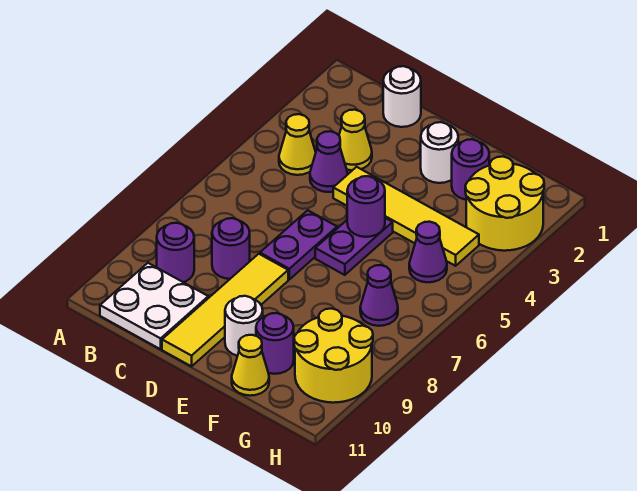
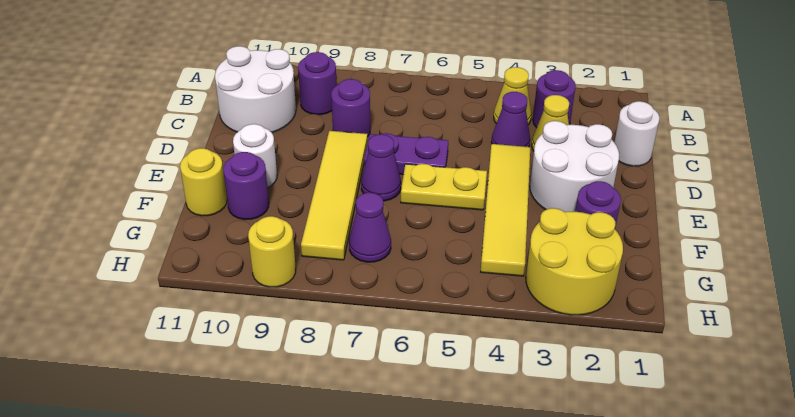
white 2x2 plate [100,263,208,349] -> white 2x2 round brick [215,46,296,132]
yellow 1x4 tile [162,254,288,366] -> yellow 1x4 tile turned to [301,131,368,260]
white 1x1 round brick [421,122,458,183] -> white 2x2 round brick [530,121,619,212]
purple 1x2 plate [315,218,393,275] -> yellow 1x2 plate [401,164,487,210]
purple 1x1 round brick [347,176,385,237] -> purple 1x1 round brick moved to [533,70,576,128]
yellow 1x1 cone [232,335,269,396] -> yellow 1x1 round brick [180,148,227,216]
purple 1x1 cone [409,222,447,282] -> purple 1x1 cone moved to [361,134,401,201]
yellow 2x2 round brick [294,309,373,403] -> yellow 1x1 round brick [248,216,296,287]

